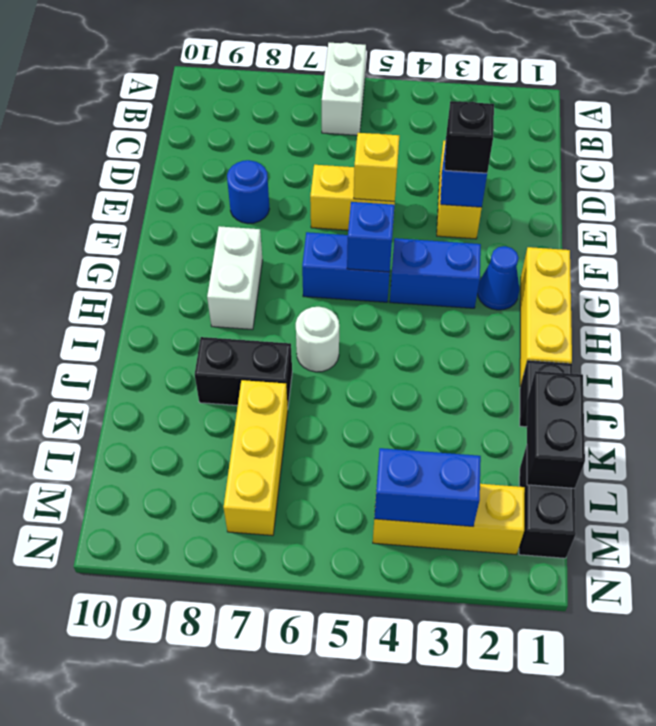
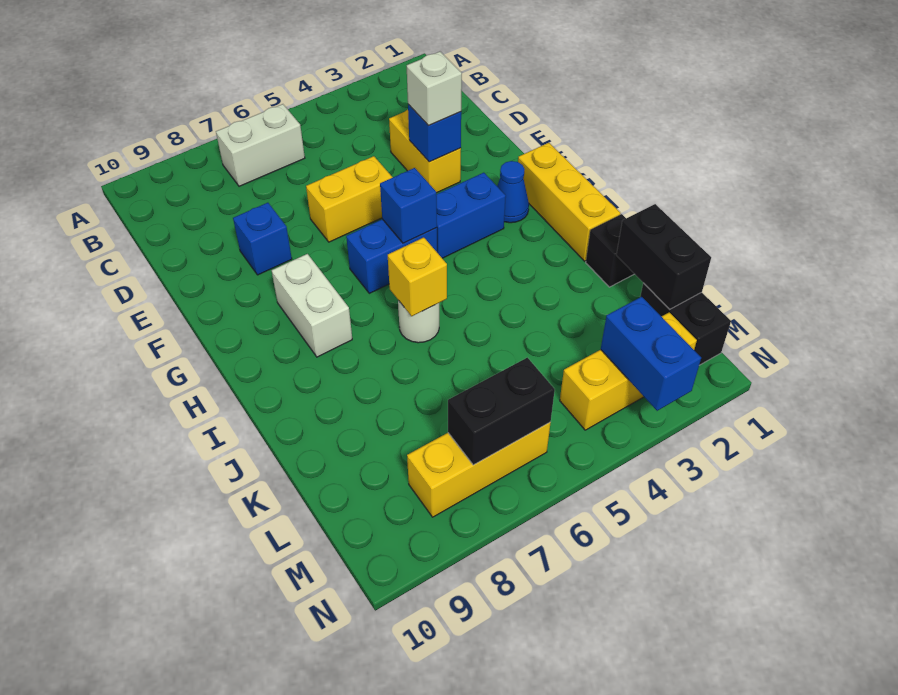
white 1x2 brick [322,42,366,135] -> white 1x2 brick turned to [216,104,305,186]
black 1x1 brick [444,101,494,173] -> white 1x1 brick [407,52,462,126]
yellow 1x1 brick [354,133,399,201] -> yellow 1x1 brick moved to [388,238,447,316]
blue 1x1 round brick [227,160,269,224] -> blue 1x1 brick [233,203,292,275]
black 1x2 brick [195,337,292,406] -> black 1x2 brick moved to [448,358,555,465]
yellow 1x3 brick [224,380,288,536] -> yellow 1x3 brick turned to [407,422,551,517]
blue 1x2 brick [374,448,481,526] -> blue 1x2 brick turned to [601,297,701,411]

